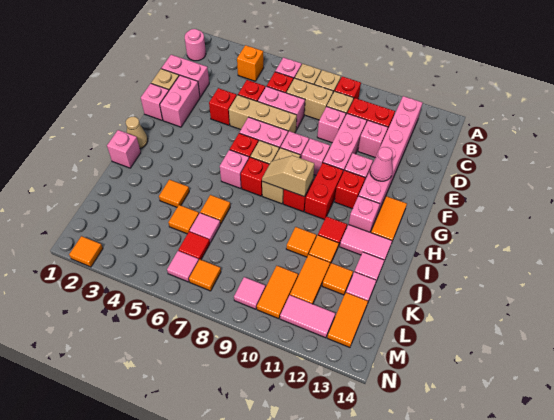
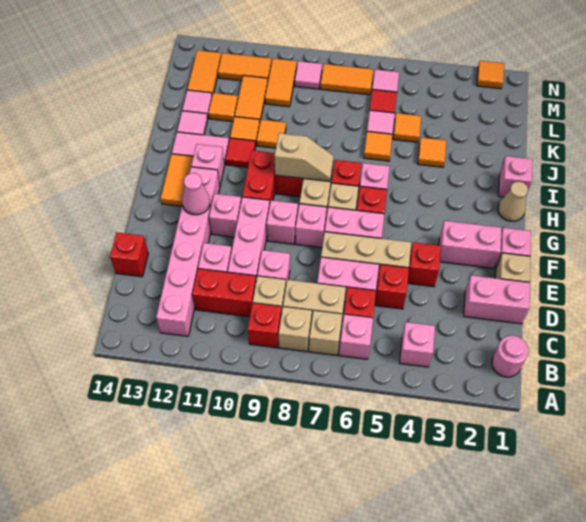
orange 1x1 brick [237,45,264,81] -> pink 1x1 brick [400,322,435,367]
pink 1x2 brick [160,75,200,127] -> pink 1x2 brick turned to [439,221,502,268]
red 1x1 brick [335,170,365,209] -> red 1x1 brick moved to [110,233,148,277]
orange 1x1 tile [189,259,221,291] -> orange 1x2 tile [320,64,373,95]
pink 1x2 tile [280,295,335,338] -> orange 1x2 tile [218,53,272,81]

